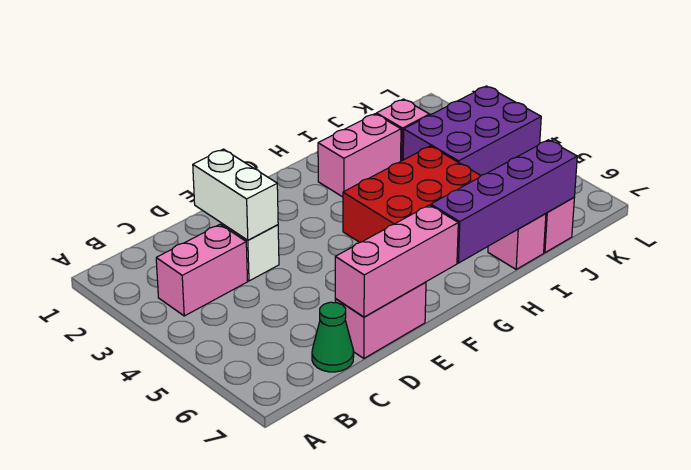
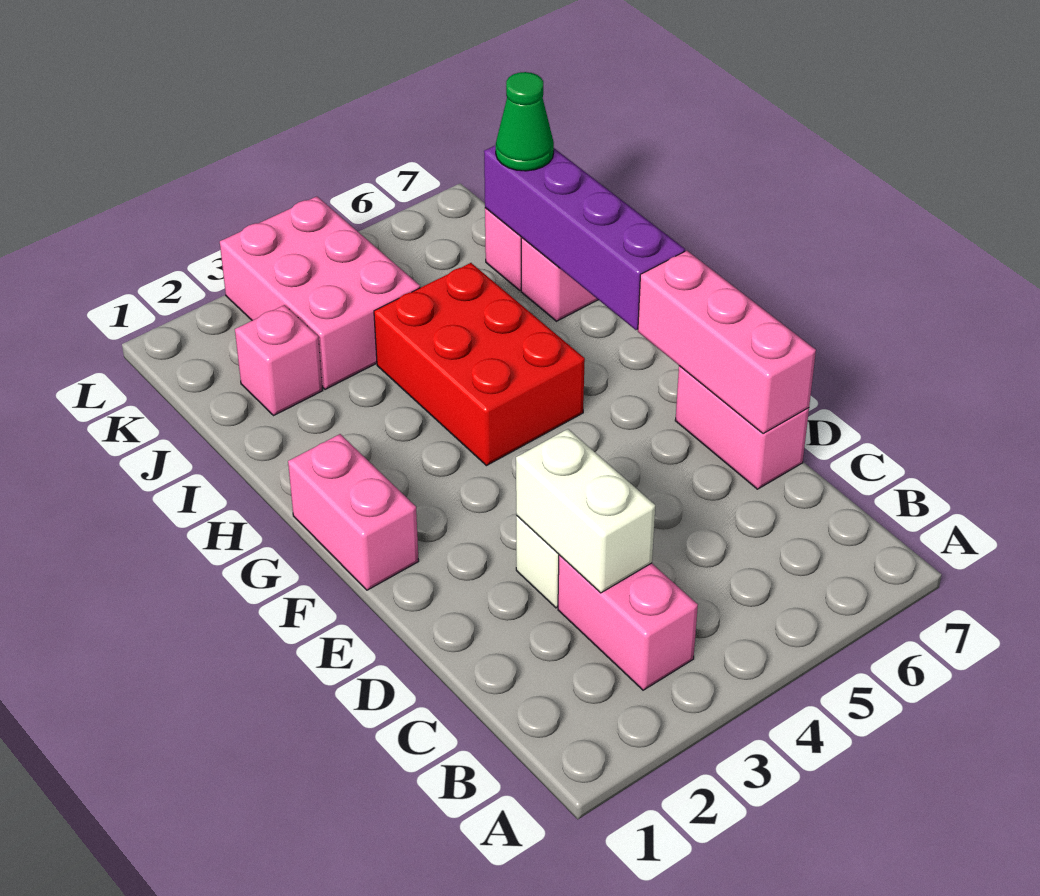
green 1x1 cone [312,302,354,372] -> green 1x1 cone moved to [496,72,554,171]
white 1x2 brick [193,149,278,240] -> white 1x2 brick turned to [516,429,655,593]
pink 1x2 brick [318,114,401,197] -> pink 1x2 brick moved to [288,434,419,590]
purple 2x3 brick [403,86,541,175] -> pink 2x3 brick [220,196,420,389]

